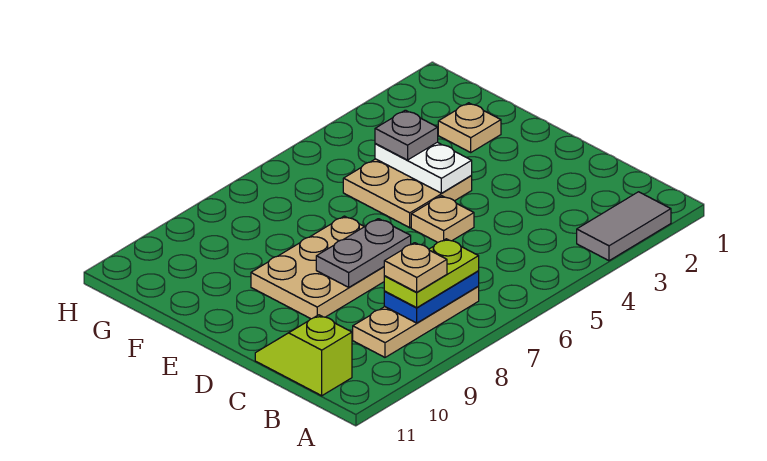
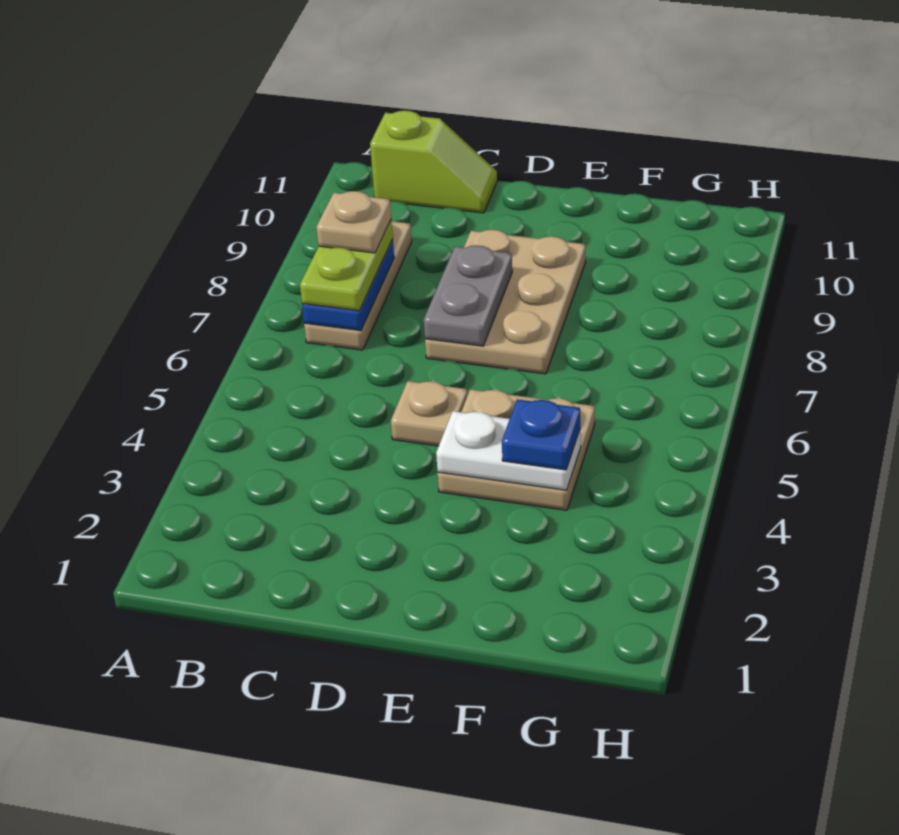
grey 1x2 tile [577,192,671,261] -> none
tan 1x1 plate [438,103,501,152] -> none
grey 1x1 plate [375,110,438,160] -> blue 1x1 plate [502,399,580,470]

